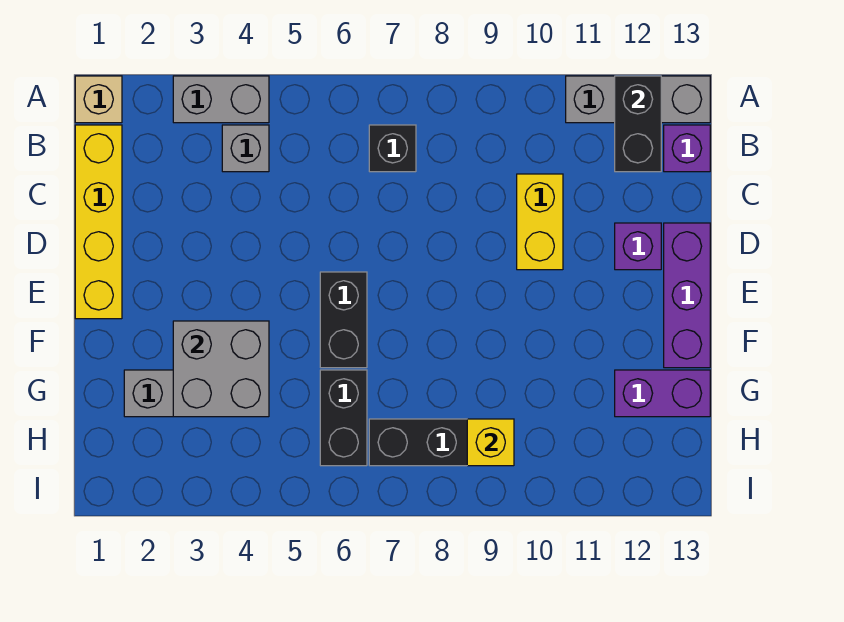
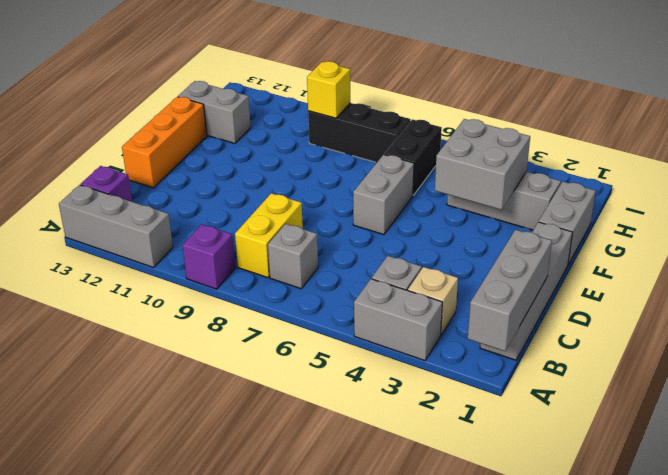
tan 1x1 brick [75,76,122,123] -> tan 1x1 brick moved to [408,267,458,335]
none -> grey 1x3 brick [468,230,552,351]
black 1x2 brick [615,76,661,172] -> none
yellow 1x4 brick [75,125,122,319] -> grey 1x4 brick [480,222,572,360]
black 1x1 brick [369,125,416,172] -> grey 1x1 brick [268,224,318,289]
yellow 1x2 brick [517,174,563,270] -> yellow 1x2 brick moved to [235,193,303,278]
purple 1x1 brick [615,223,661,270] -> purple 1x1 brick moved to [182,224,235,289]
purple 1x3 brick [664,223,710,368] -> orange 1x3 brick [122,97,207,188]
black 1x2 brick [320,272,367,368] -> grey 1x2 brick [353,155,414,235]
none -> grey 1x2 brick [539,181,596,264]
purple 1x2 brick [615,370,710,417] -> grey 1x2 brick [178,81,251,143]

